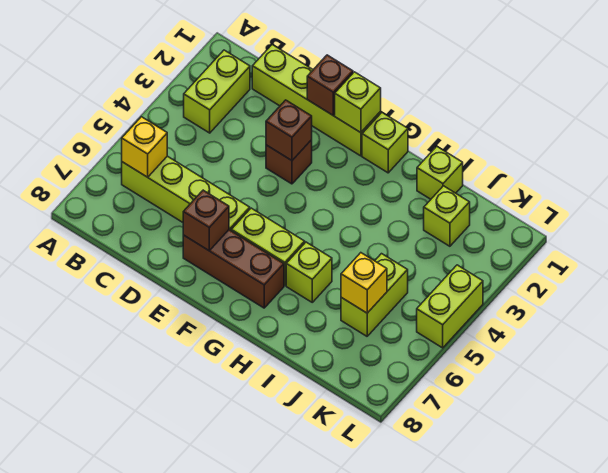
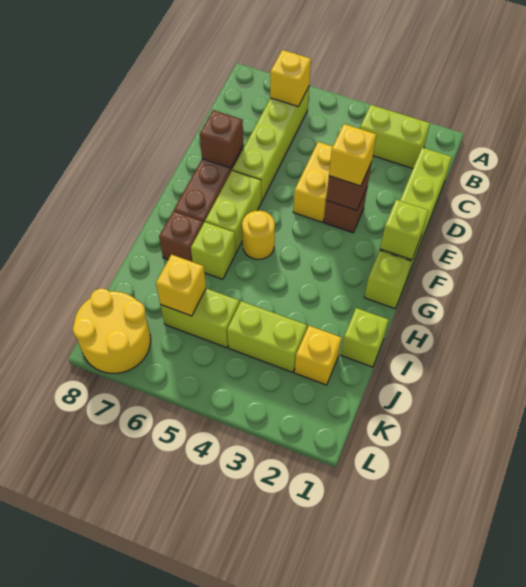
none -> yellow 1x2 brick [293,142,333,222]
brown 1x1 brick [307,55,353,116] -> brown 1x1 brick moved to [159,211,203,262]
none -> yellow 1x1 brick [329,124,376,186]
none -> yellow 1x1 round brick [242,210,275,259]
lime 1x1 brick [424,186,470,246] -> yellow 1x1 brick [295,326,342,385]
none -> yellow 2x2 round brick [73,288,151,373]
lime 1x2 brick [417,265,483,348] -> lime 1x2 brick moved to [227,301,307,372]

